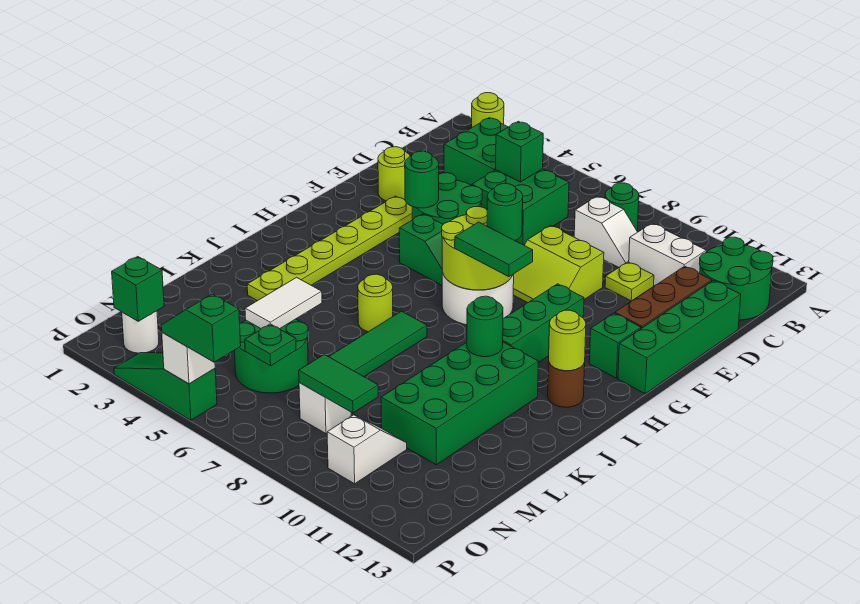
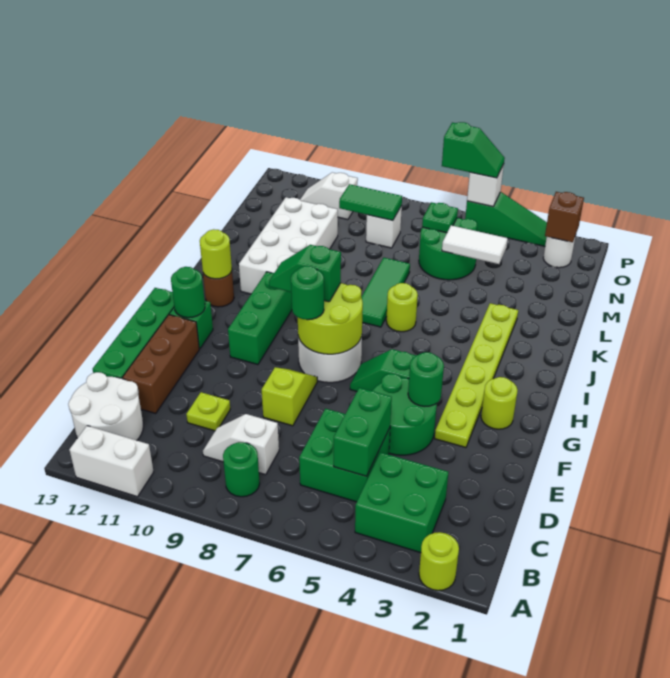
green 2x2 round brick [699,237,773,320] -> white 2x2 round brick [68,372,143,440]
green 1x1 brick [495,121,543,182] -> green 1x2 brick [334,388,392,476]
white 1x2 brick [629,223,706,286] -> white 1x2 brick moved to [69,426,154,497]
lime 1x1 round brick [378,147,410,201] -> lime 1x1 round brick moved to [481,377,518,429]
lime 2x2 slope [513,225,604,303] -> lime 1x2 slope [262,367,317,426]
green 1x2 tile [455,222,533,277] -> green 1x2 slope [269,245,341,302]
green 2x4 brick [381,342,538,465] -> white 2x4 brick [239,197,338,294]
green 1x1 round brick [467,296,503,357] -> green 1x1 round brick moved to [171,267,205,318]
white 1x2 tile [245,277,322,329] -> white 1x2 tile turned to [442,225,508,264]
white 1x2 slope [327,415,407,484] -> white 1x2 slope turned to [300,172,358,220]
green 1x1 brick [112,257,164,321] -> brown 1x1 brick [545,192,584,242]

